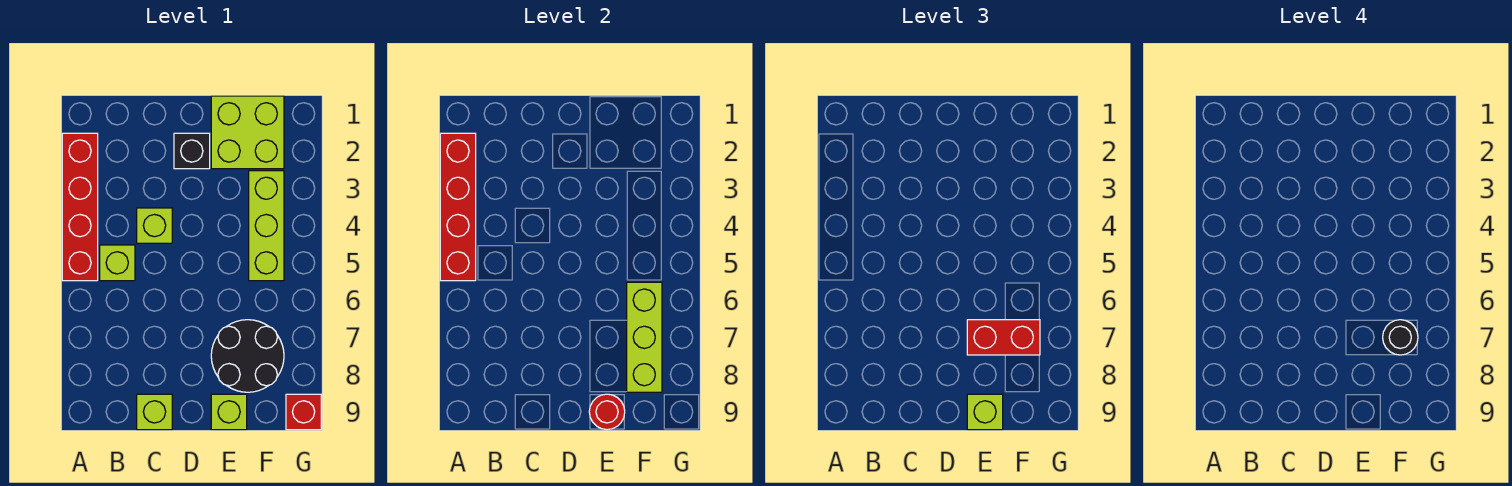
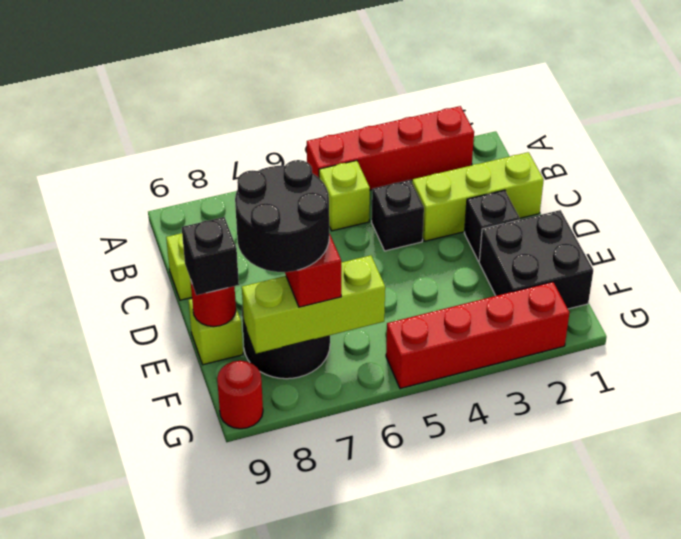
red 1x4 brick [440,133,476,281] -> red 1x4 brick moved to [386,282,569,389]
lime 1x1 brick [137,208,172,243] -> black 1x1 brick [372,180,424,251]
lime 2x2 brick [211,96,284,169] -> black 2x2 brick [479,210,593,309]
lime 1x1 brick [967,394,1003,430] -> black 1x1 brick [182,217,239,295]
lime 1x3 brick [249,171,284,281] -> lime 1x3 brick moved to [412,152,544,241]
black 1x1 round brick [1383,320,1418,355] -> black 2x2 round brick [235,160,329,272]
red 1x1 brick [286,394,321,430] -> red 1x1 round brick [217,361,263,429]

